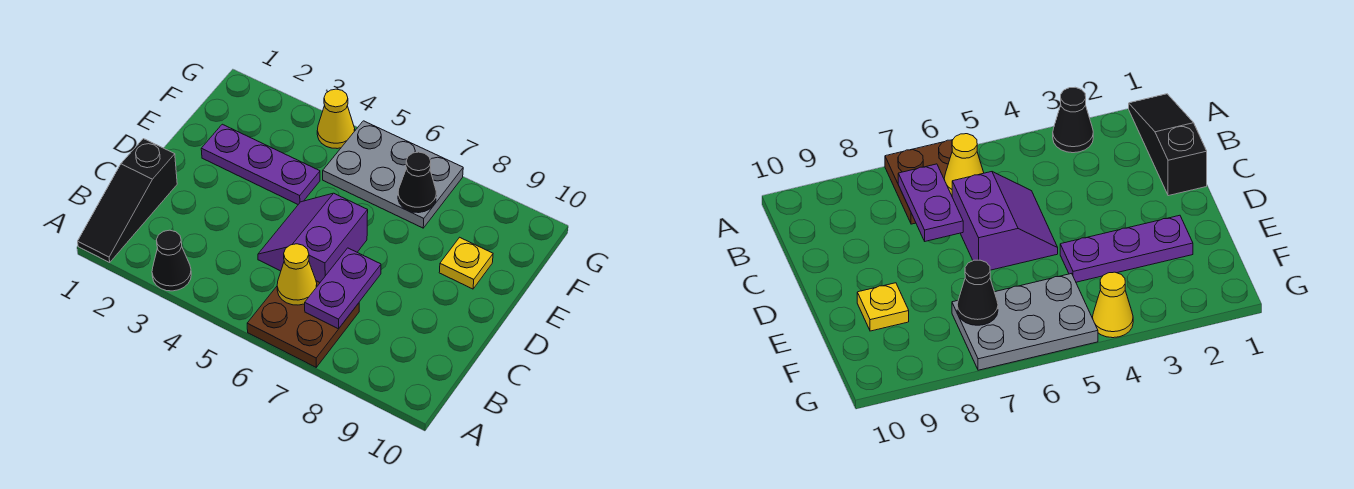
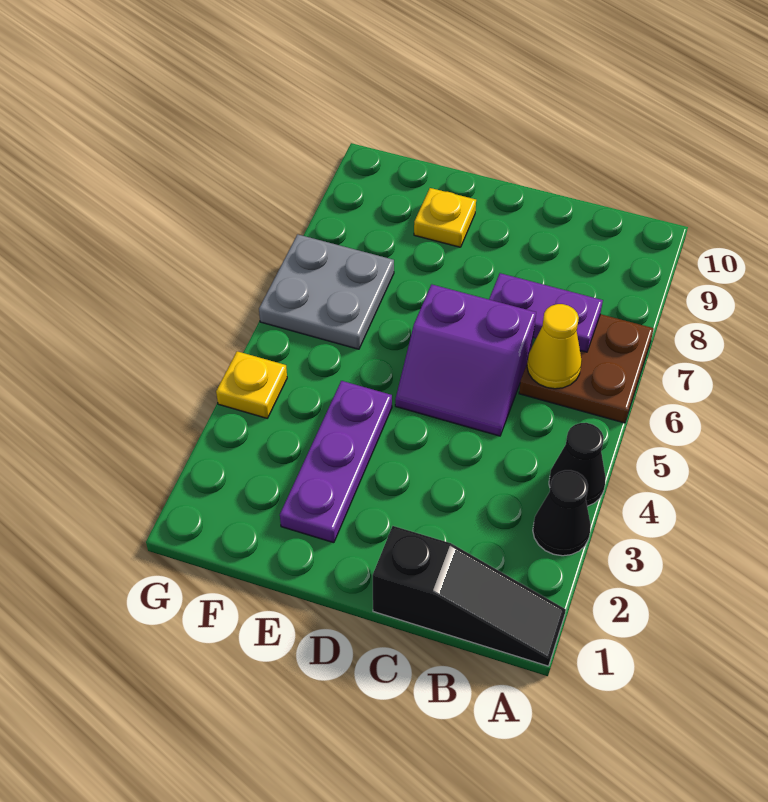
grey 2x3 plate [323,121,463,228] -> grey 2x2 plate [259,234,394,349]
black 1x1 cone [398,152,436,213] -> black 1x1 cone moved to [549,423,606,506]
yellow 1x1 cone [317,89,355,149] -> yellow 1x1 plate [216,351,287,418]

